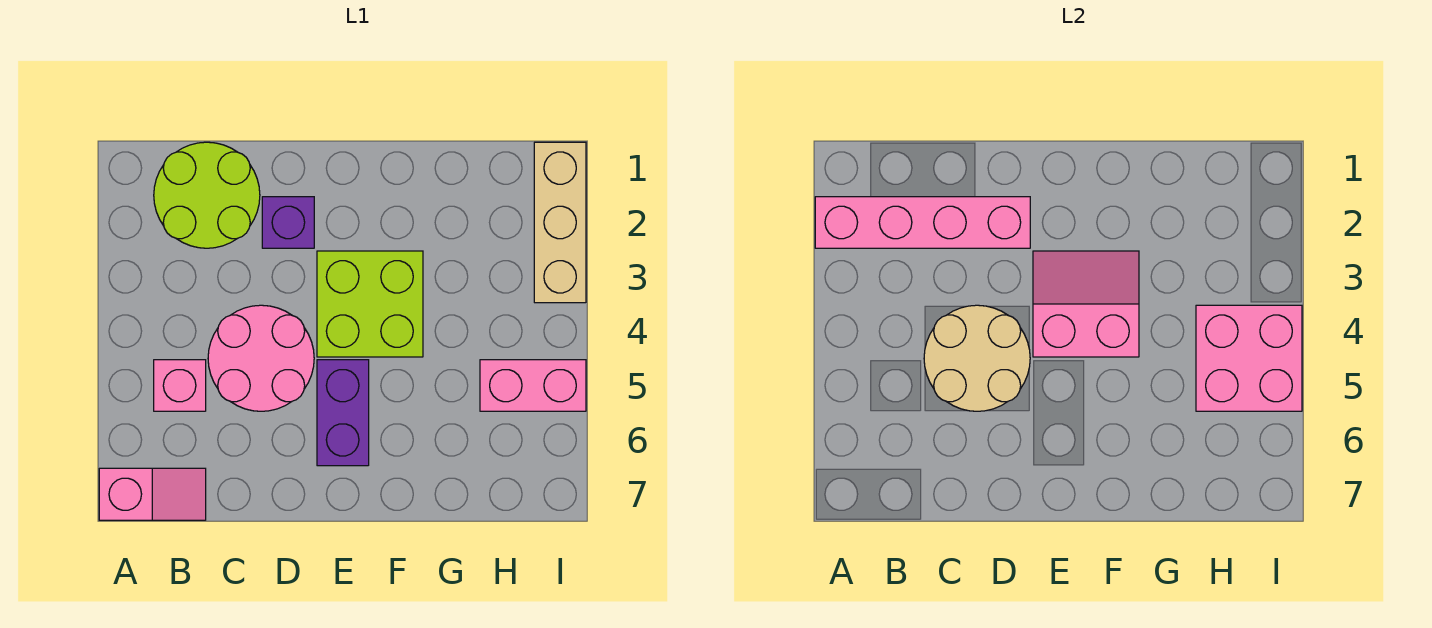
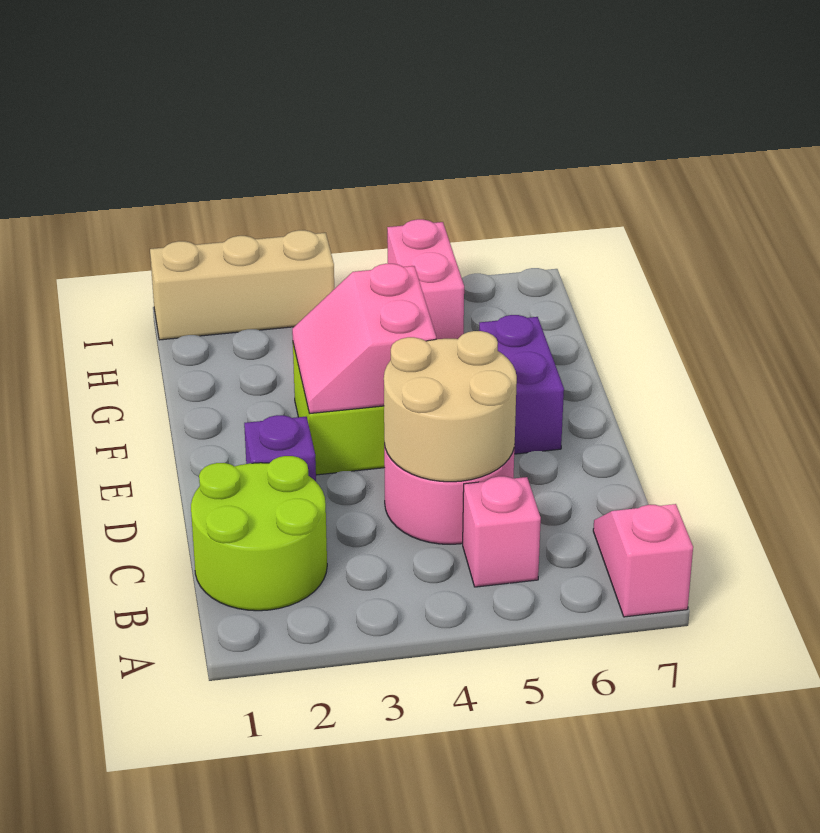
pink 1x4 brick [815,197,1030,248] -> none
purple 1x2 brick [317,360,369,466] -> purple 1x2 brick turned to [479,315,564,454]
pink 2x2 brick [1196,305,1302,411] -> none

